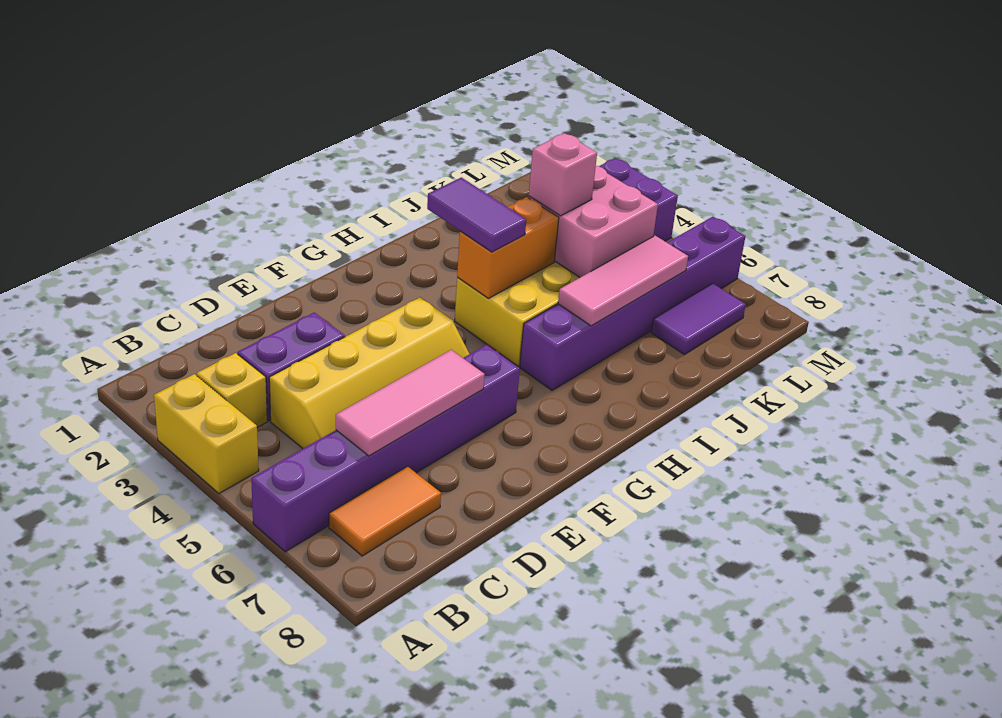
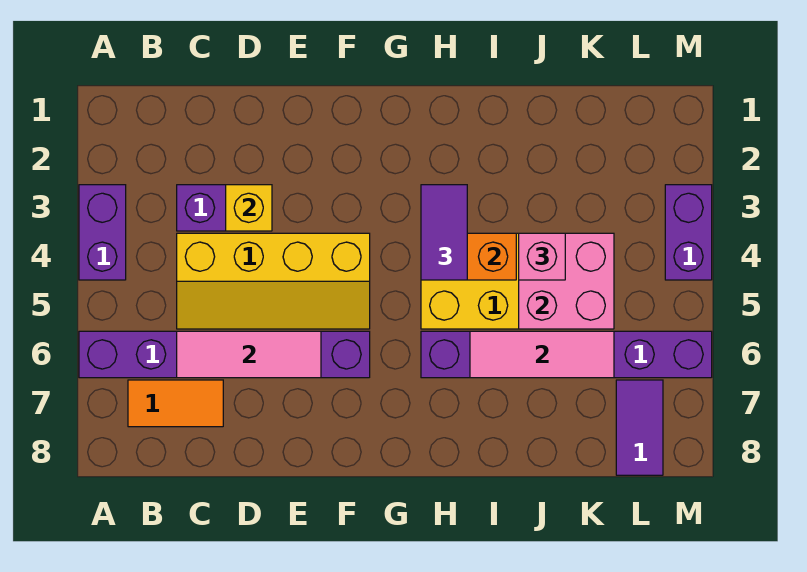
yellow 1x2 brick [154,374,259,493] -> purple 1x2 brick [79,185,126,280]
yellow 1x1 brick [197,353,267,427] -> yellow 1x1 brick moved to [226,185,272,231]
purple 1x2 tile [651,283,746,354] -> purple 1x2 tile turned to [616,380,663,475]

